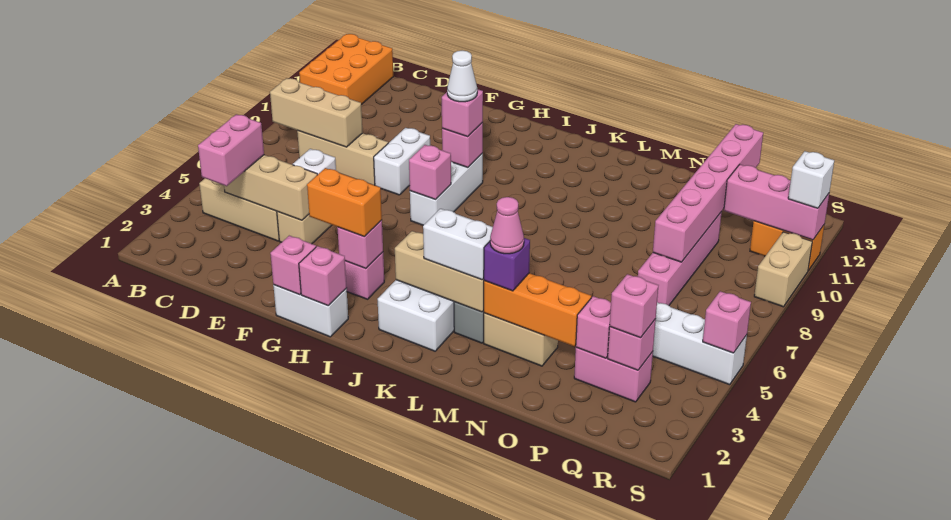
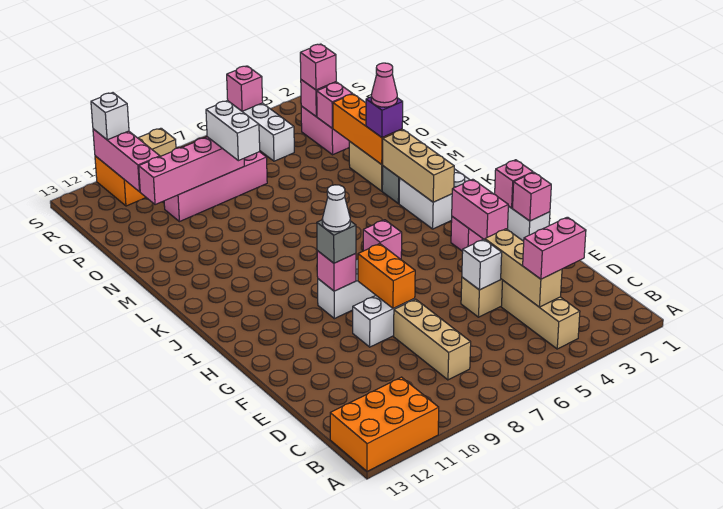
tan 1x3 brick [270,78,363,147] -> none
orange 1x2 brick [307,168,382,237] -> orange 1x2 brick moved to [358,244,415,308]
pink 1x1 brick [337,220,383,269] -> pink 1x2 brick [452,179,508,240]
pink 1x1 brick [442,89,483,137] -> grey 1x1 brick [317,220,356,263]
white 1x2 brick [423,209,493,280] -> white 1x2 brick moved to [206,101,260,161]
pink 1x6 brick [653,124,763,262] -> pink 1x4 brick [139,137,244,205]

